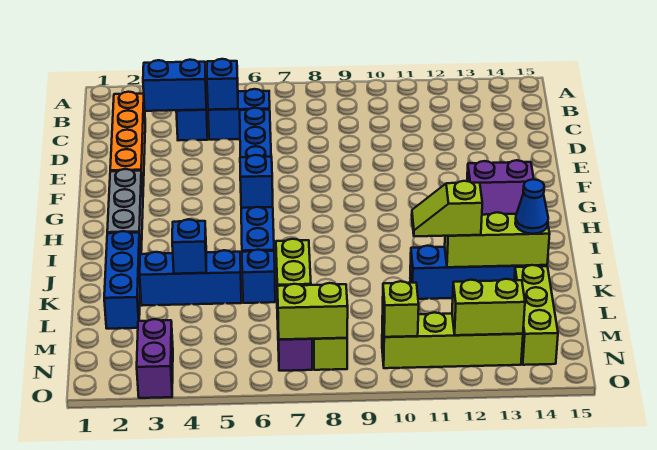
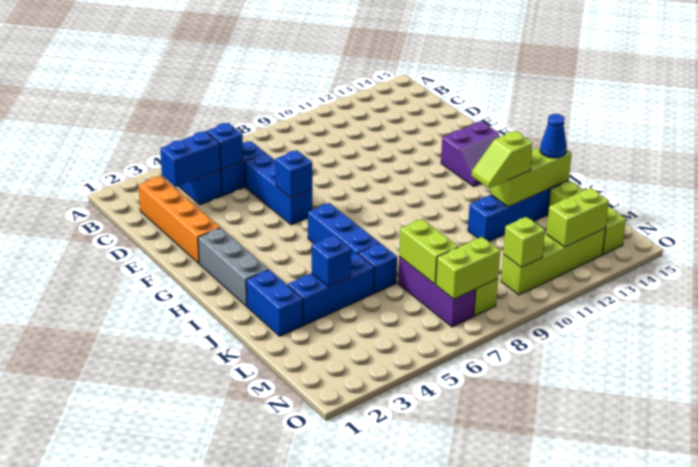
blue 1x1 brick [240,155,273,208] -> blue 1x1 brick moved to [275,150,312,198]
blue 1x3 brick [104,231,141,329] -> blue 1x2 brick [246,270,303,336]
purple 1x2 brick [137,319,173,398] -> none

